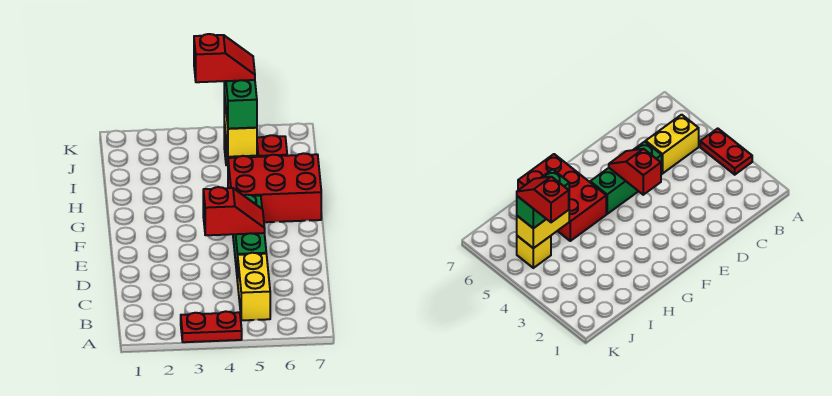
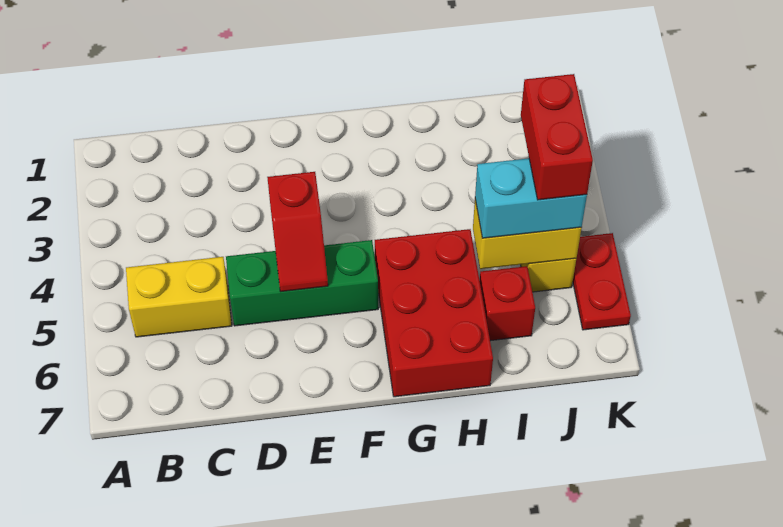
red 1x2 plate [181,311,242,342] -> red 1x2 plate moved to [573,233,631,330]
green 1x2 brick [224,80,257,129] -> cyan 1x2 brick [475,158,587,238]
red 1x2 slope [194,34,255,82] -> red 1x2 brick [521,74,593,200]

